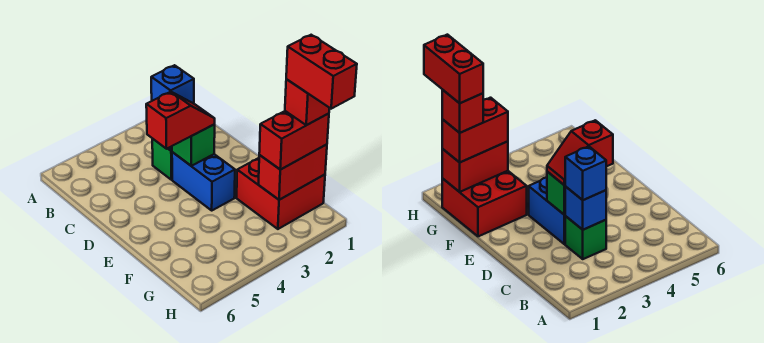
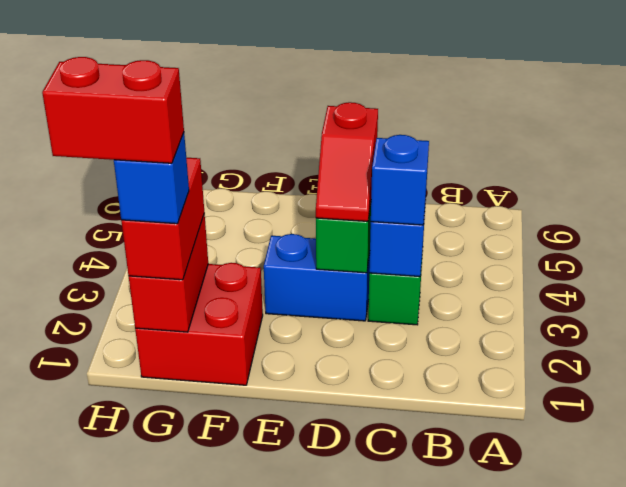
red 1x1 brick [285,79,329,125] -> blue 1x1 brick [114,133,189,224]

